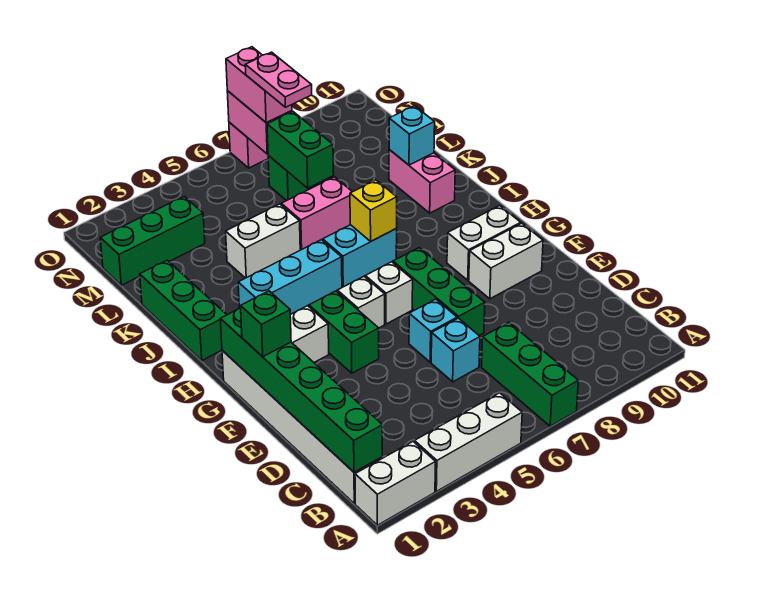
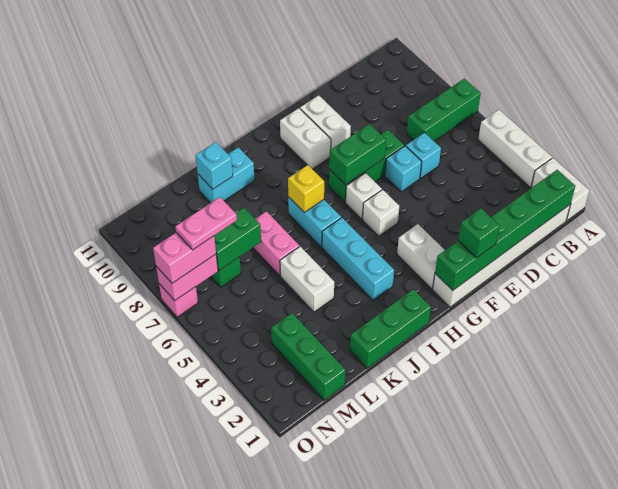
green 1x2 brick [309,291,379,373] -> green 1x2 brick moved to [329,124,386,185]
pink 1x2 brick [389,150,455,213] -> cyan 1x2 brick [198,147,255,203]

